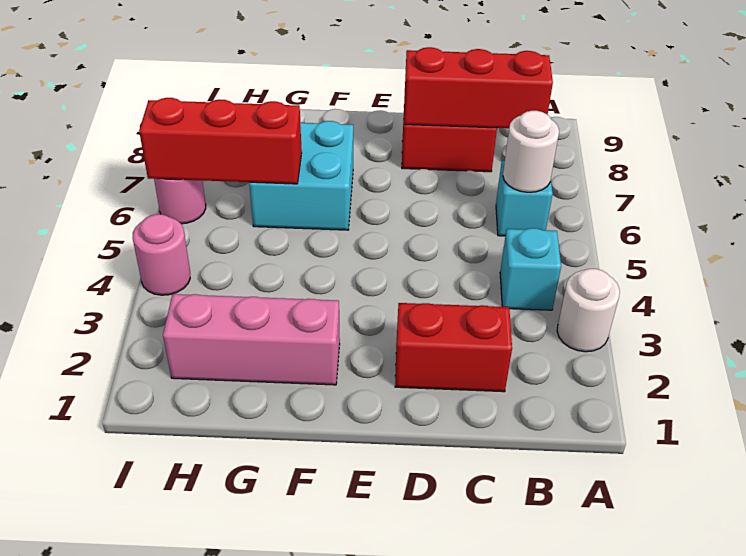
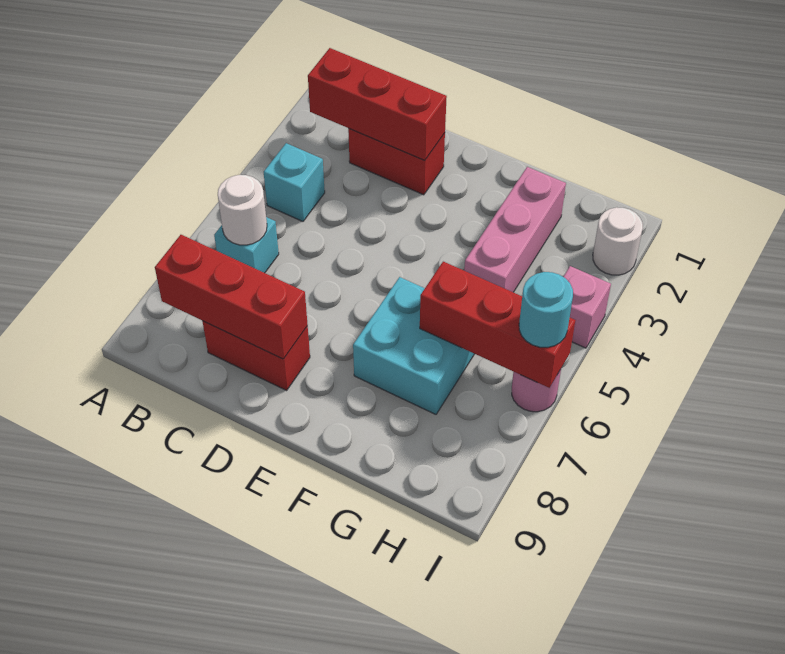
white 1x1 round brick [557,269,620,352] -> white 1x1 round brick moved to [593,207,643,275]
none -> red 1x3 brick [308,48,447,160]
pink 1x3 brick [163,294,340,385] -> pink 1x3 brick turned to [464,167,566,292]
pink 1x1 round brick [133,214,190,295] -> pink 1x1 brick [563,266,611,348]
none -> cyan 1x1 round brick [519,272,573,347]

